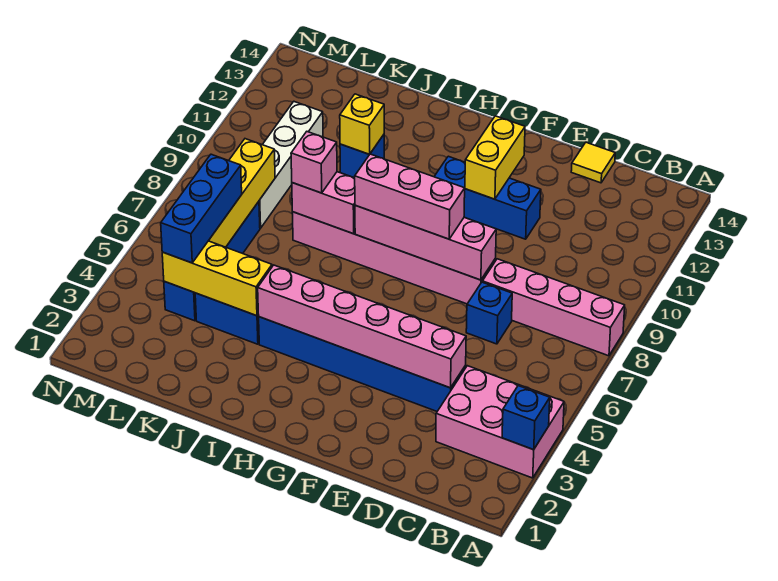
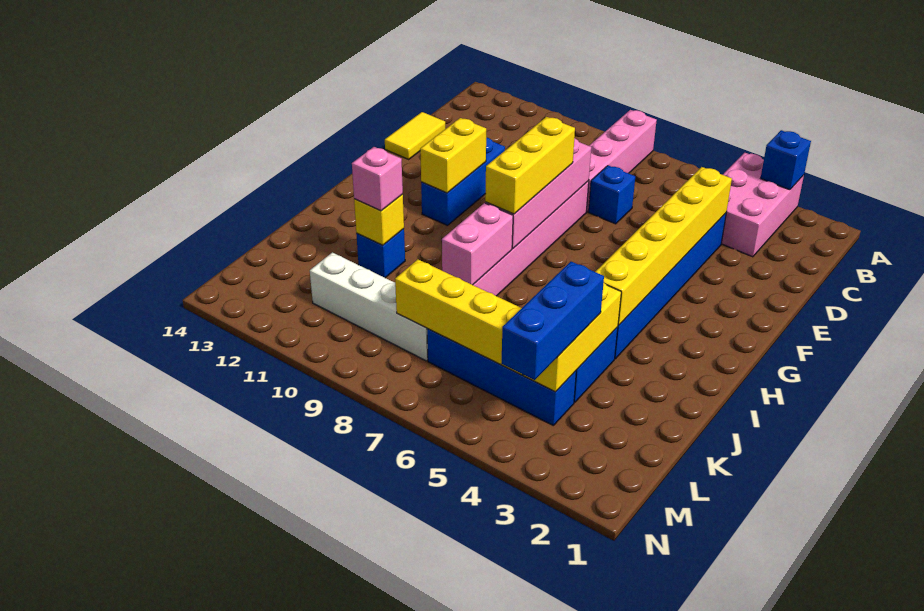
pink 1x6 brick [258,265,466,388] -> yellow 1x6 brick [595,167,732,325]
yellow 1x1 tile [571,142,615,183] -> yellow 1x2 tile [385,112,445,159]
pink 1x3 brick [355,154,465,239] -> yellow 1x3 brick [485,117,575,214]
yellow 1x2 brick [465,116,525,199] -> yellow 1x2 brick turned to [420,118,486,193]
pink 1x1 brick [291,132,337,193] -> pink 1x1 brick moved to [352,147,403,211]
blue 1x3 brick [161,154,242,263] -> blue 1x3 brick turned to [501,262,604,380]

